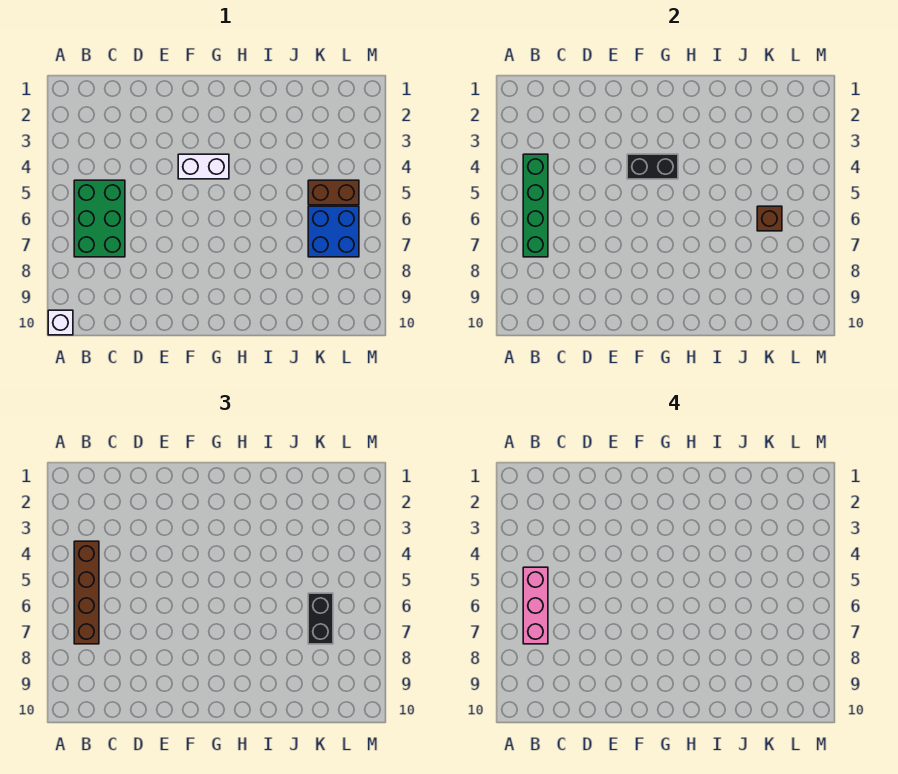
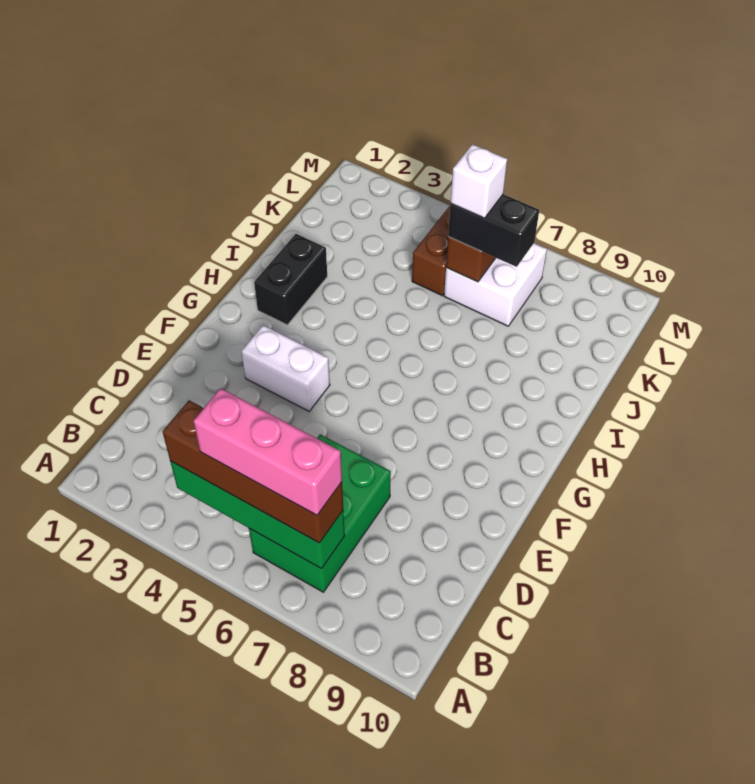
white 1x1 brick [48,310,73,335] -> white 1x1 brick moved to [451,144,507,218]
green 2x3 brick [74,180,125,257] -> green 2x3 brick turned to [249,434,391,592]
white 1x2 brick [178,154,229,179] -> white 1x2 brick turned to [242,325,330,411]
black 1x2 brick [627,154,678,179] -> black 1x2 brick moved to [254,234,327,325]
blue 2x2 brick [308,206,359,257] -> white 2x2 brick [444,243,547,326]

